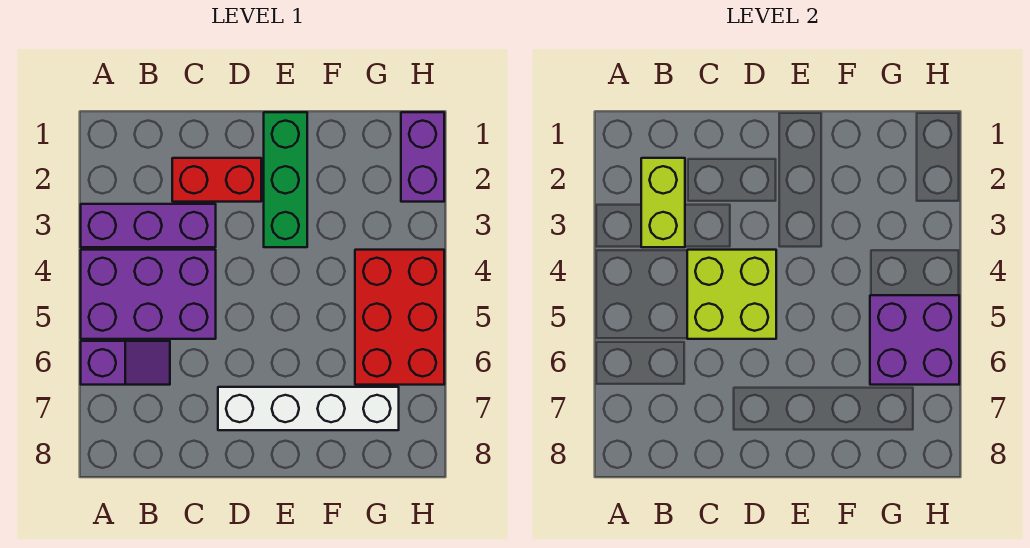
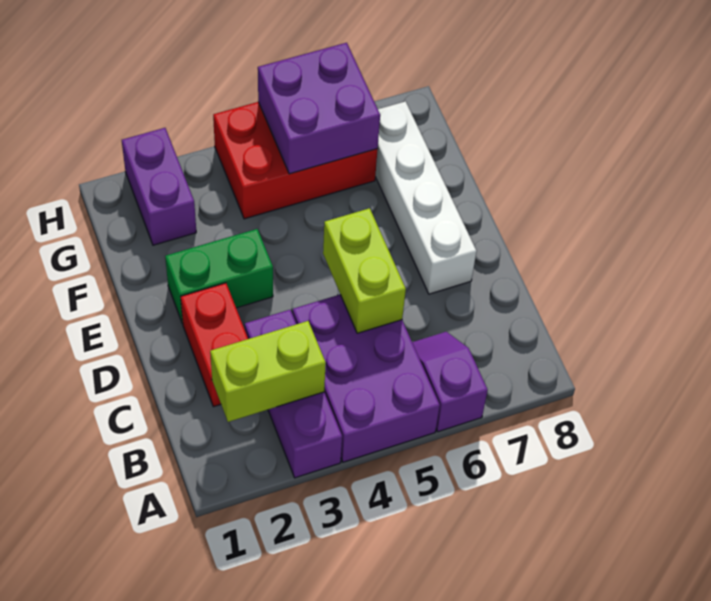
lime 2x2 brick [687,250,776,339] -> lime 1x2 brick [323,208,406,333]
green 1x3 brick [264,112,307,247] -> green 1x2 brick [165,229,273,324]
purple 1x2 brick [401,112,444,202] -> purple 1x2 brick turned to [122,128,196,245]

